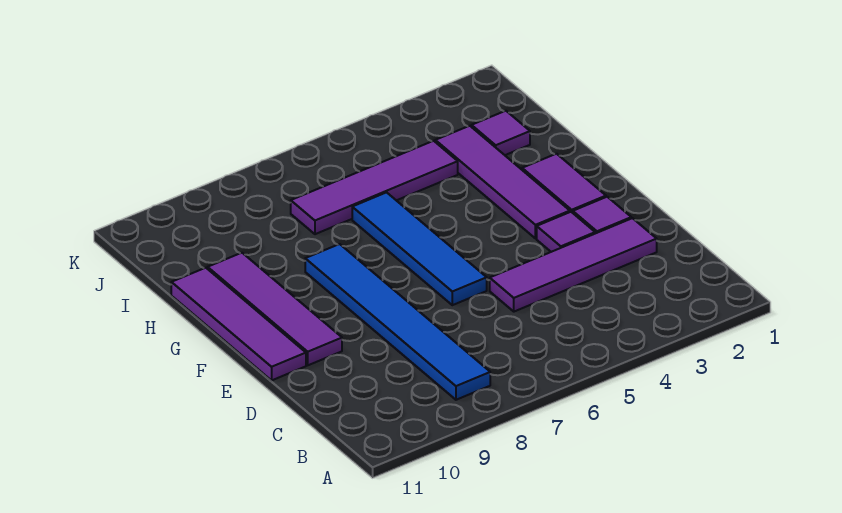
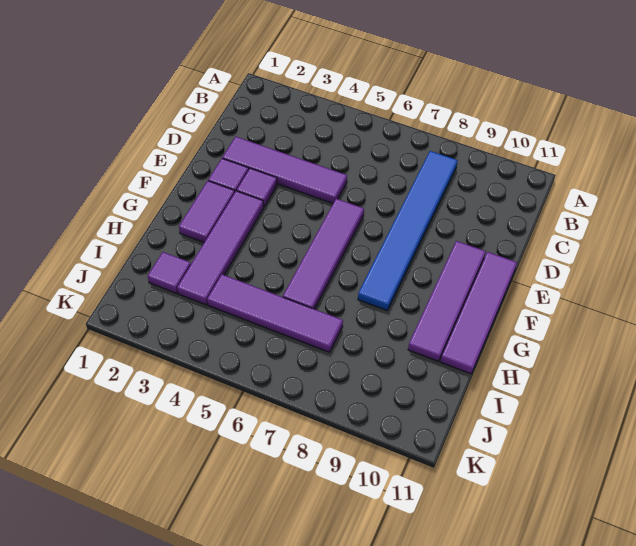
blue 1x4 tile [352,192,487,305] -> purple 1x4 tile [283,199,364,309]

